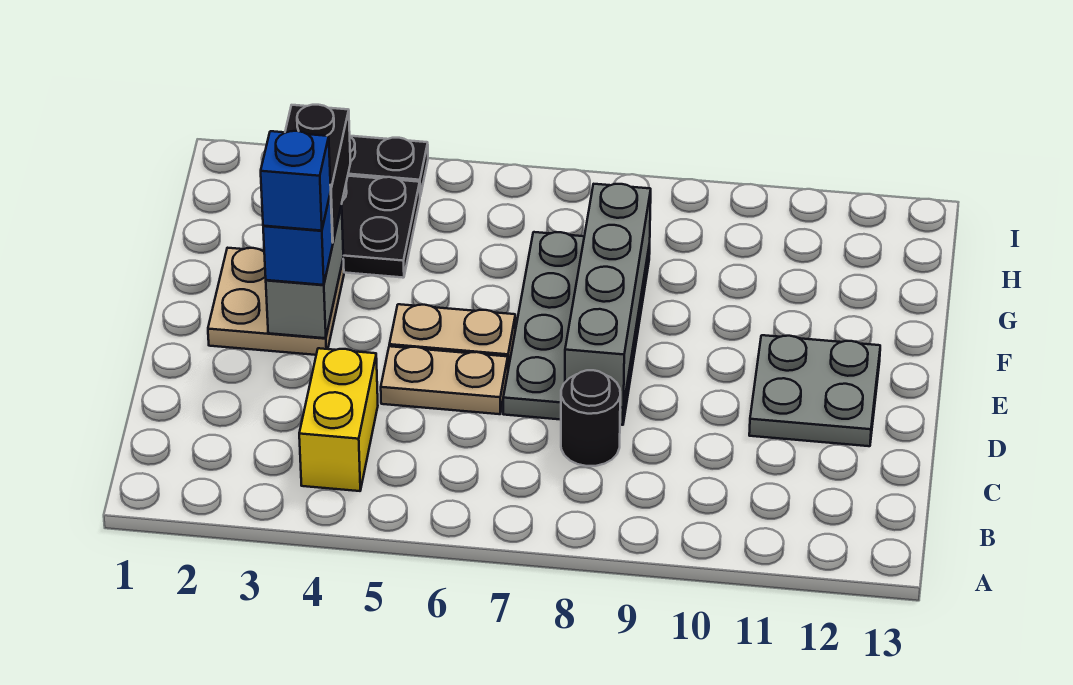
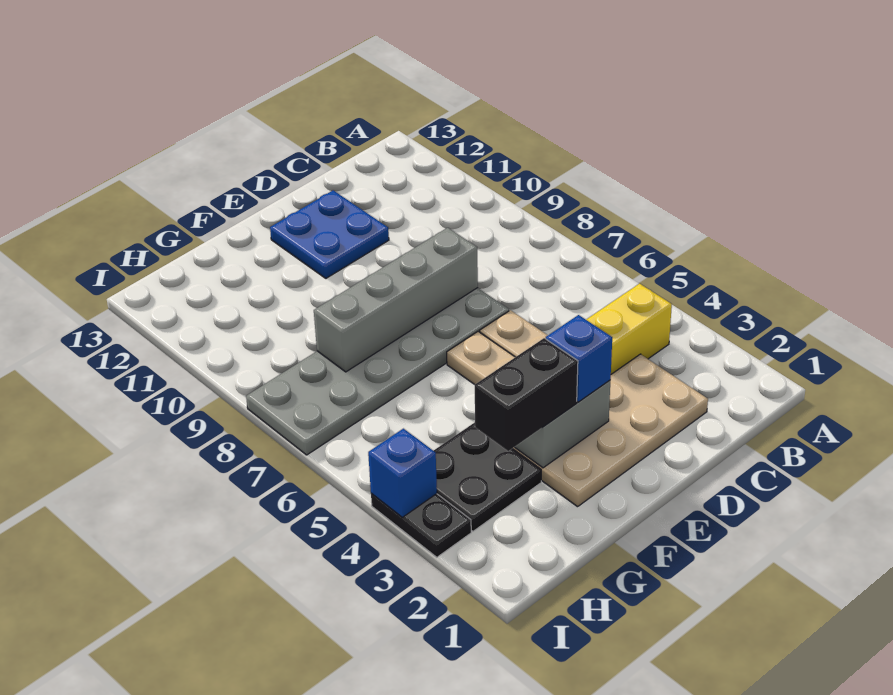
black 1x1 round brick [561,370,620,466] -> none
grey 2x4 plate [503,232,650,425] -> grey 2x6 plate [246,288,509,455]
grey 2x2 plate [749,335,880,446] -> blue 2x2 plate [270,190,389,278]
tan 2x2 plate [208,248,344,355] -> tan 2x4 plate [513,354,708,507]
blue 1x1 brick [261,131,331,231] -> blue 1x1 brick moved to [368,429,437,517]

